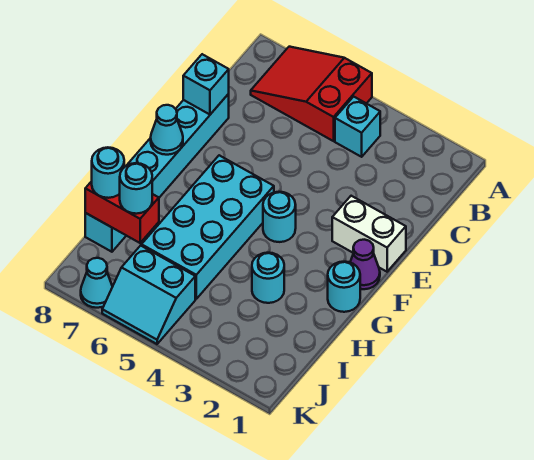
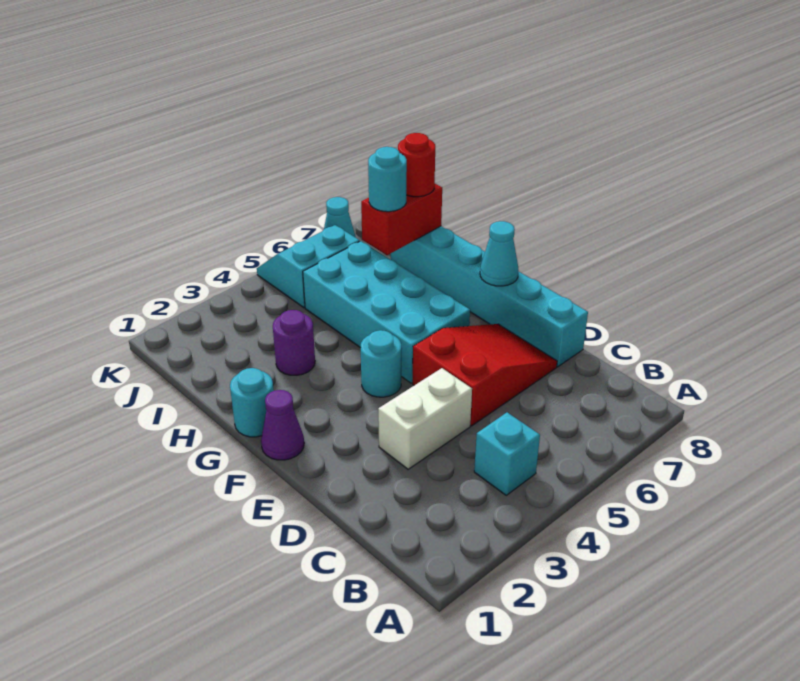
red 2x3 slope [251,47,372,141] -> red 2x3 slope moved to [413,324,557,426]
cyan 1x1 brick [183,54,229,114] -> none
white 1x2 brick [332,196,406,272] -> white 1x2 brick moved to [378,368,472,469]
cyan 1x1 round brick [252,253,284,303] -> purple 1x1 round brick [273,310,315,375]
cyan 1x1 round brick [92,147,124,198] -> red 1x1 round brick [398,133,435,197]

